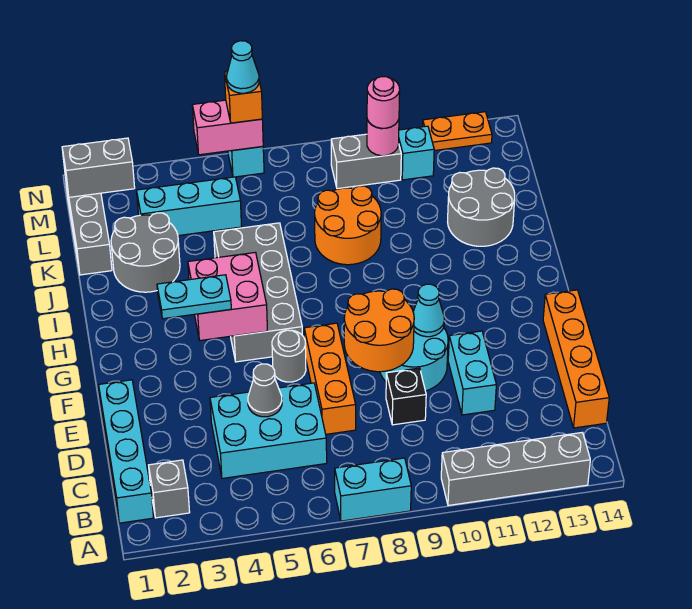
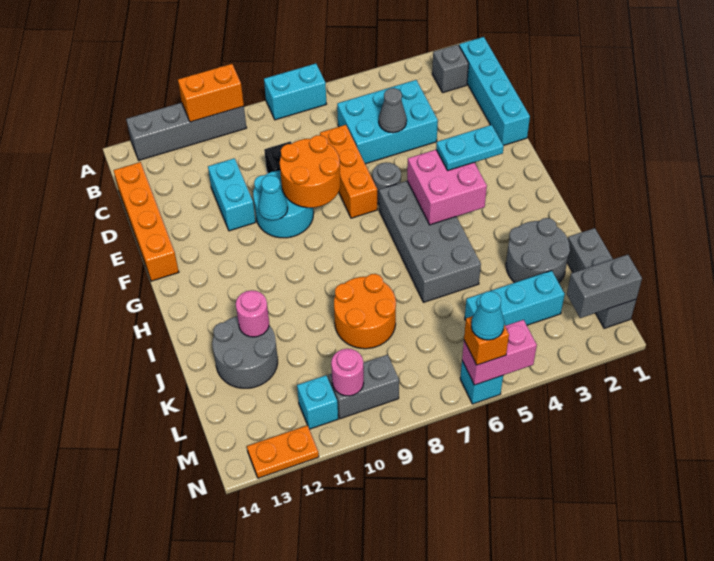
none -> orange 1x2 brick [178,64,244,122]
pink 1x1 round brick [367,77,400,128] -> pink 1x1 round brick moved to [236,290,269,337]

